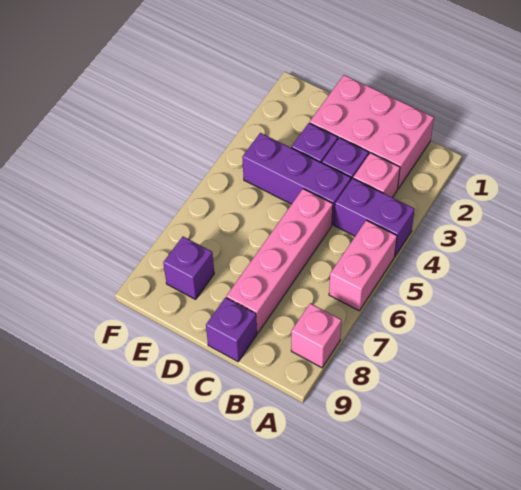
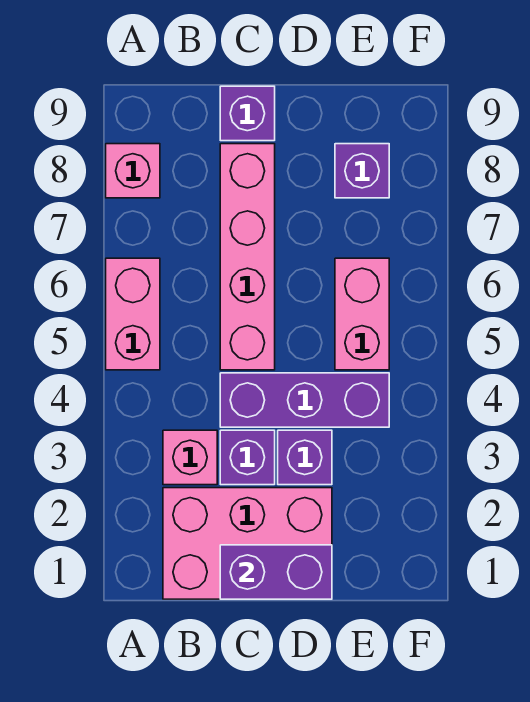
purple 1x2 brick [334,178,415,256] -> purple 1x2 brick moved to [220,545,332,599]
none -> pink 1x2 brick [335,258,389,370]

